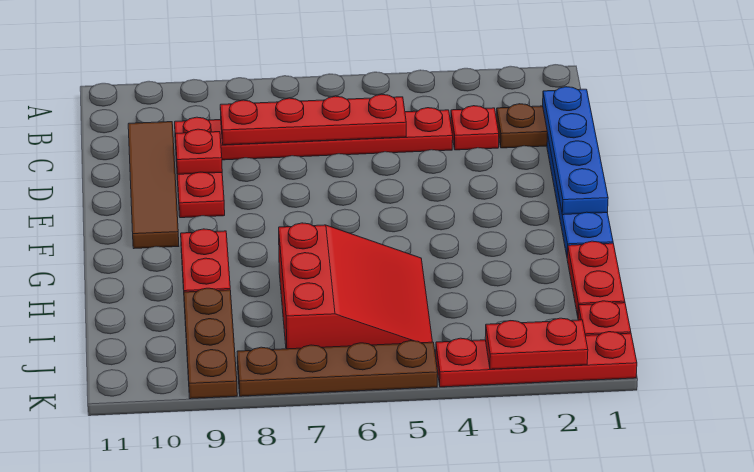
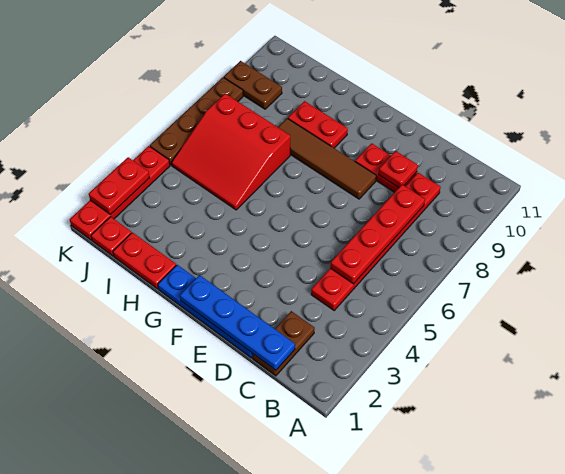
red 1x1 plate [451,106,499,150] -> none
brown 1x4 tile [128,122,179,248] -> brown 1x4 tile moved to [278,118,376,199]
brown 1x3 plate [184,288,237,399] -> brown 1x2 plate [224,61,282,109]

